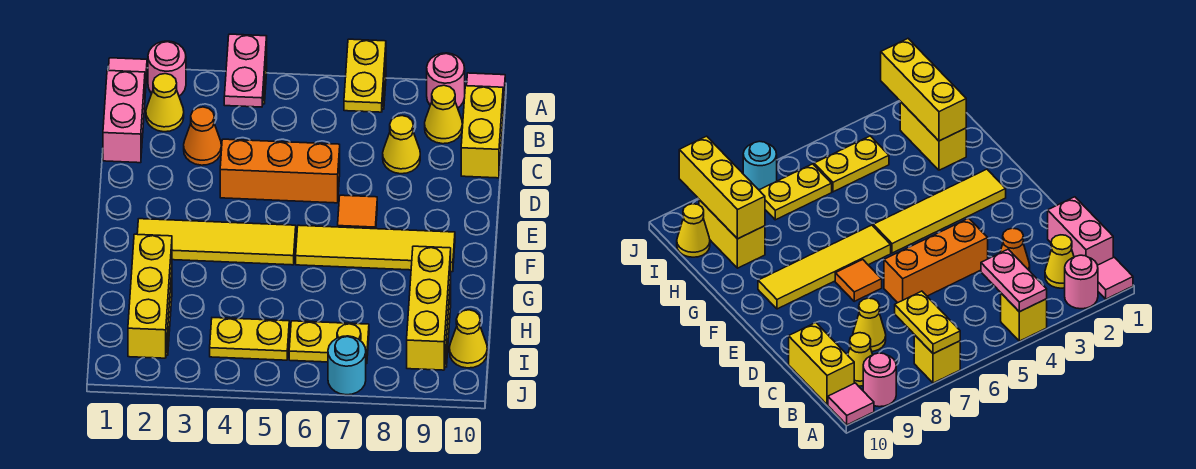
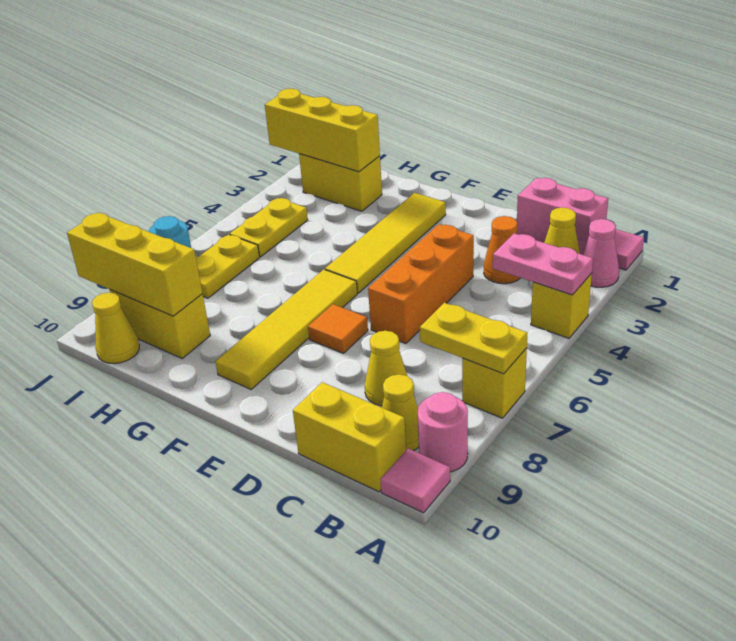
pink 1x1 round brick [148,41,186,96] -> pink 1x1 cone [583,219,619,287]

